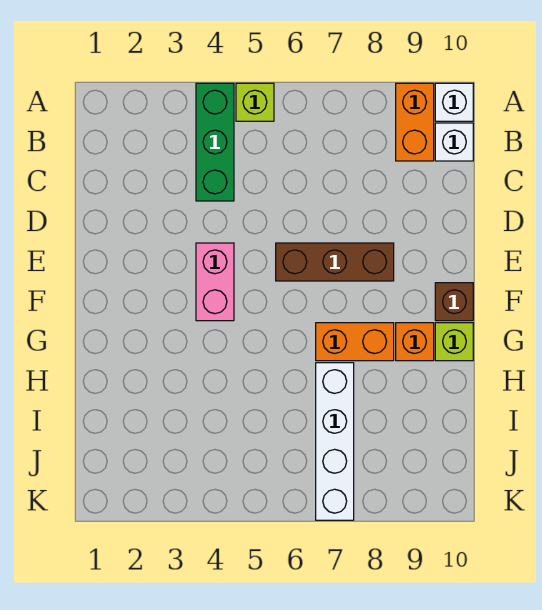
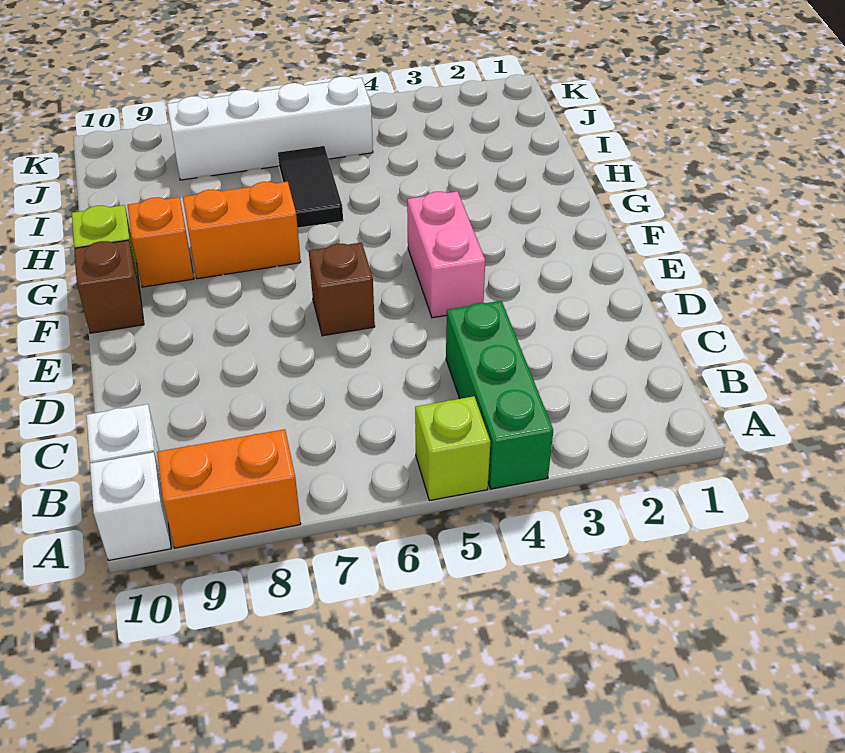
orange 1x2 brick [396,83,434,161] -> orange 1x2 brick turned to [157,429,301,548]
brown 1x3 brick [276,243,394,281] -> brown 1x1 brick [309,242,375,336]
none -> black 1x2 tile [278,146,343,228]
white 1x4 brick [316,363,354,520] -> white 1x4 brick turned to [167,77,373,180]

